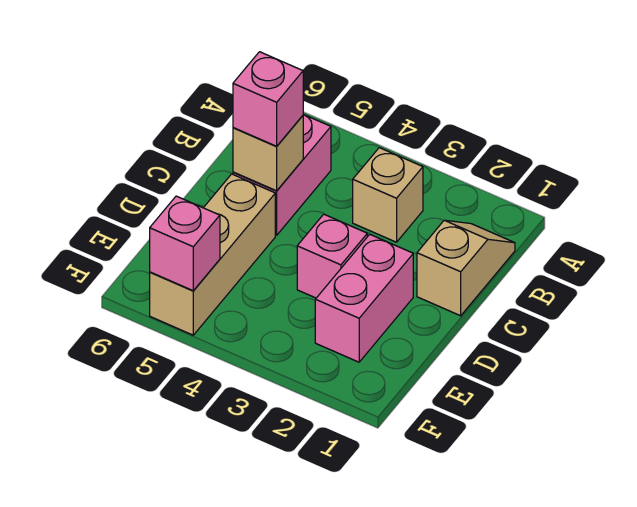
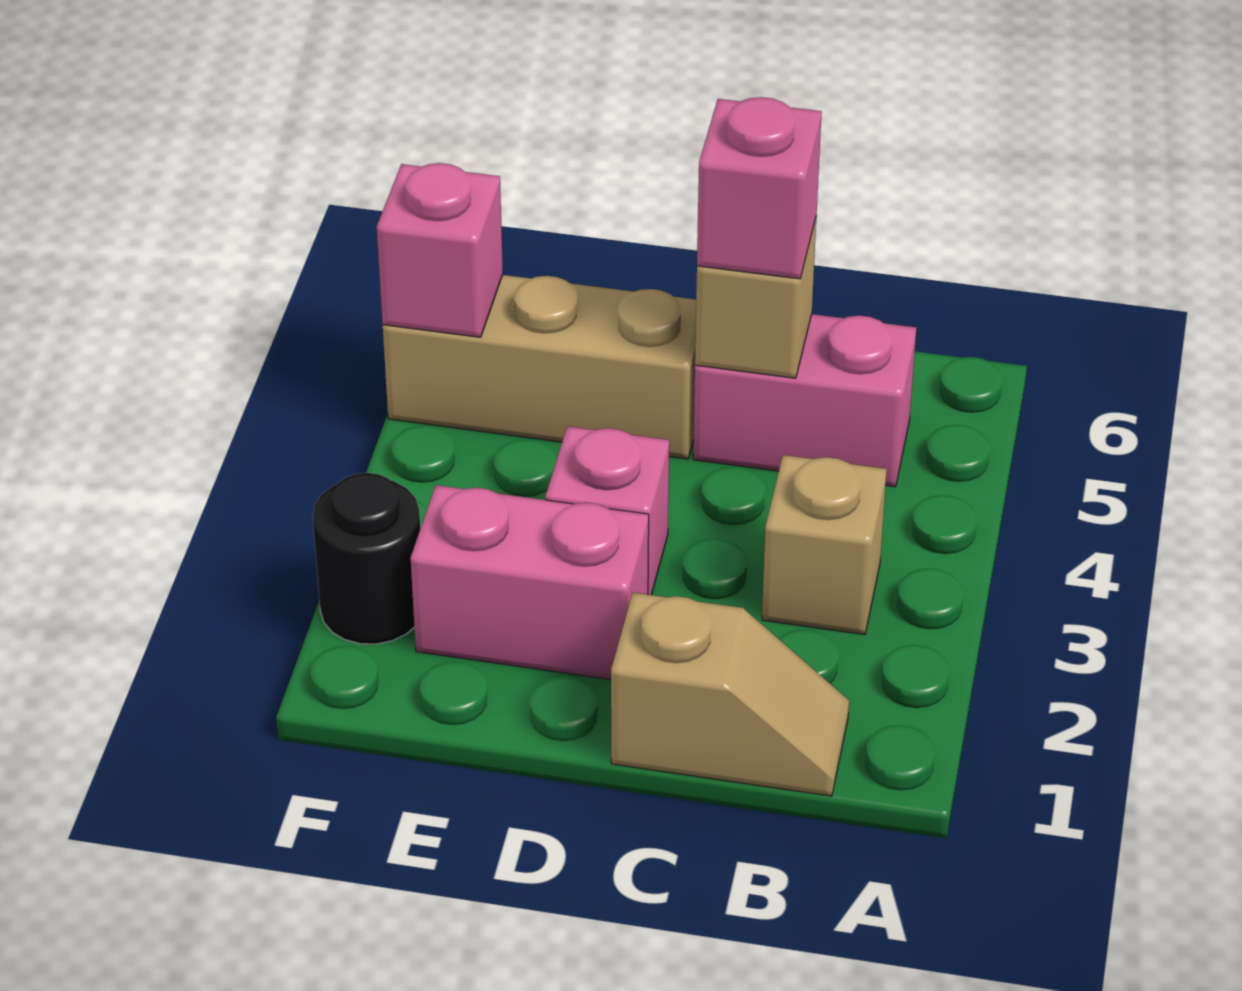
none -> black 1x1 round brick [313,473,420,644]

